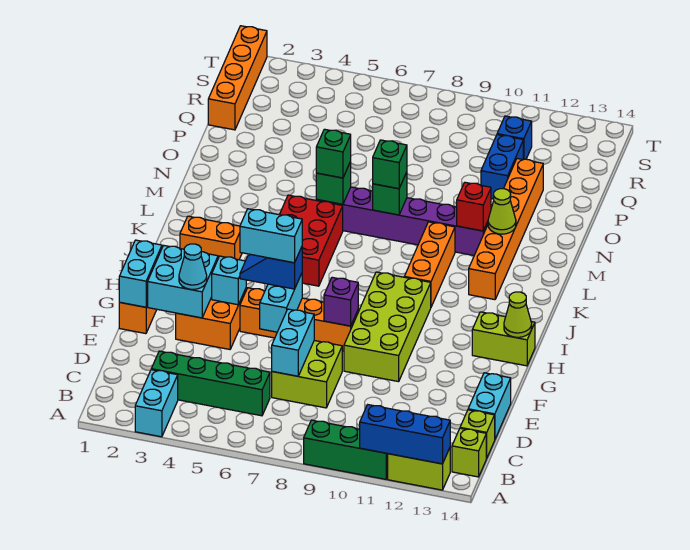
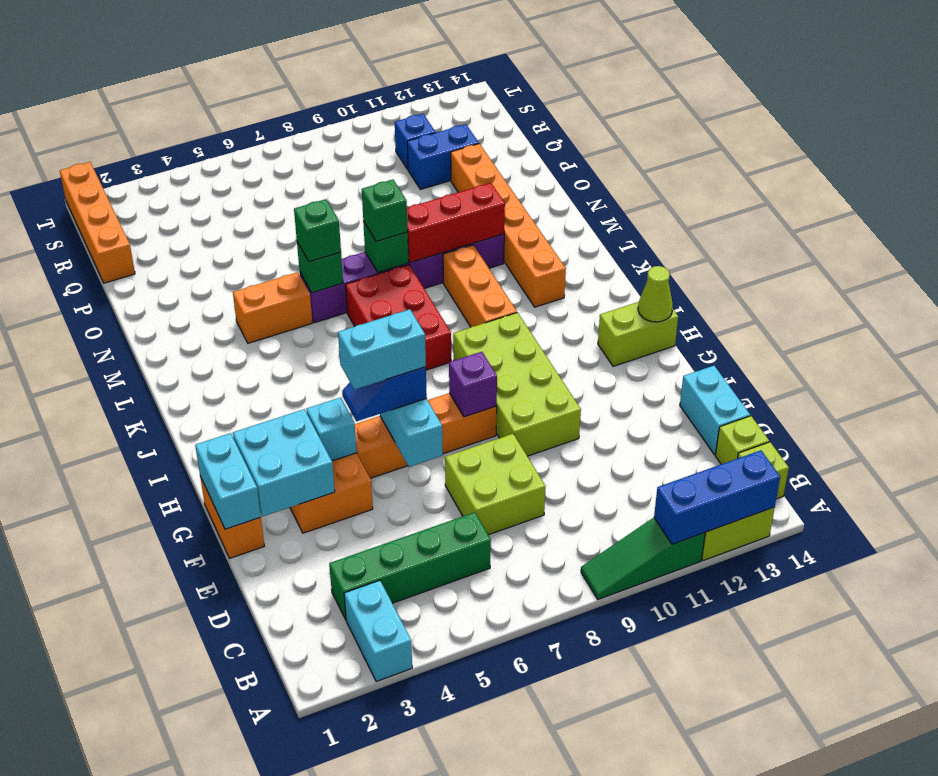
green 1x3 brick [304,420,388,479] -> green 1x3 slope [581,518,705,599]
cyan 1x2 brick [272,309,314,376] -> none
cyan 1x1 cone [179,244,207,289] -> none
orange 1x2 brick [180,216,242,260] -> orange 1x2 brick moved to [233,272,312,343]
red 2x3 brick [279,195,343,286] -> red 2x3 brick moved to [345,265,451,370]
red 1x1 brick [457,182,491,231] -> red 1x3 brick [407,183,505,263]
lime 1x1 cone [488,189,516,234] -> none
blue 1x2 brick [481,135,523,199] -> blue 1x2 brick turned to [407,124,479,189]

